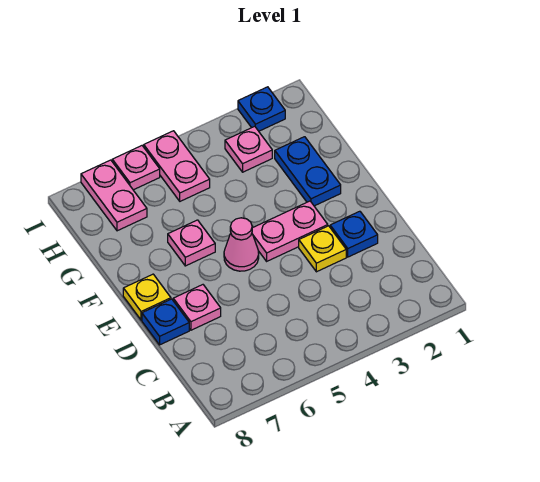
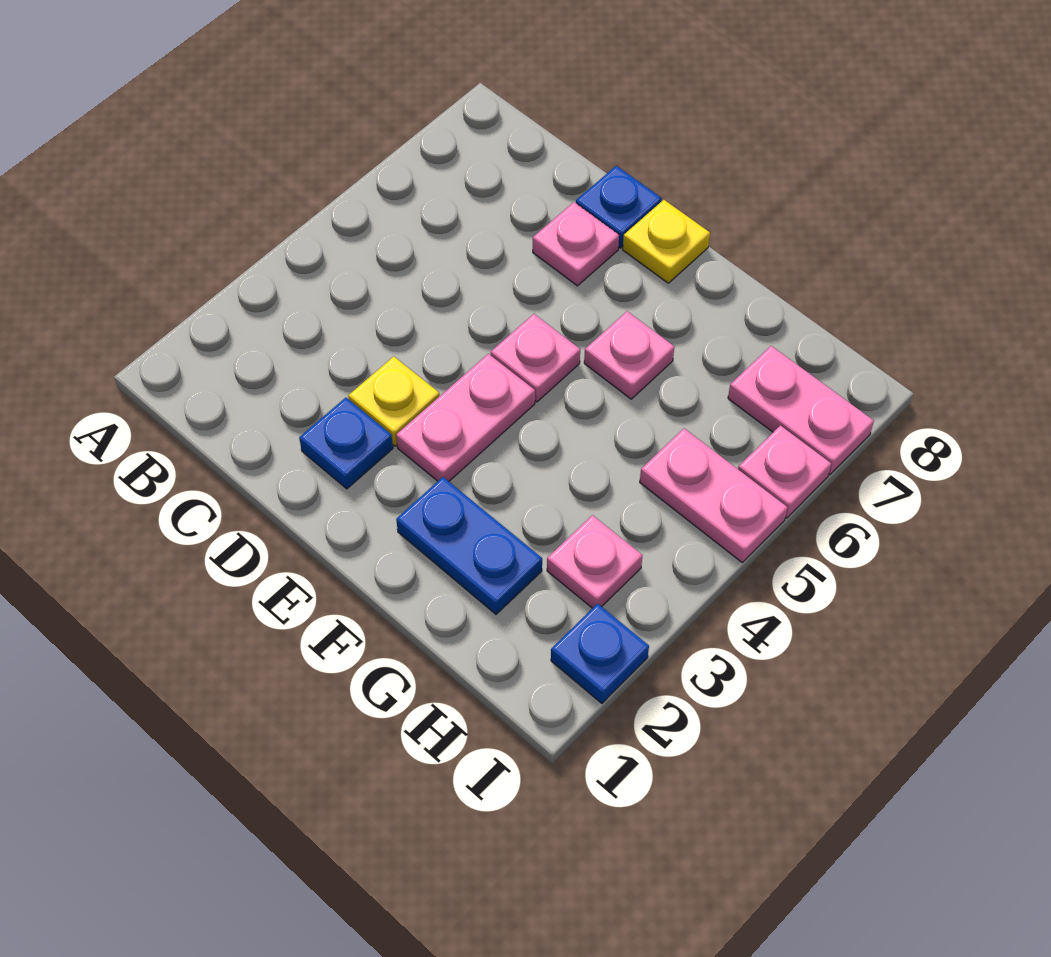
pink 1x1 cone [224,218,259,271] -> pink 1x1 plate [491,314,580,402]

